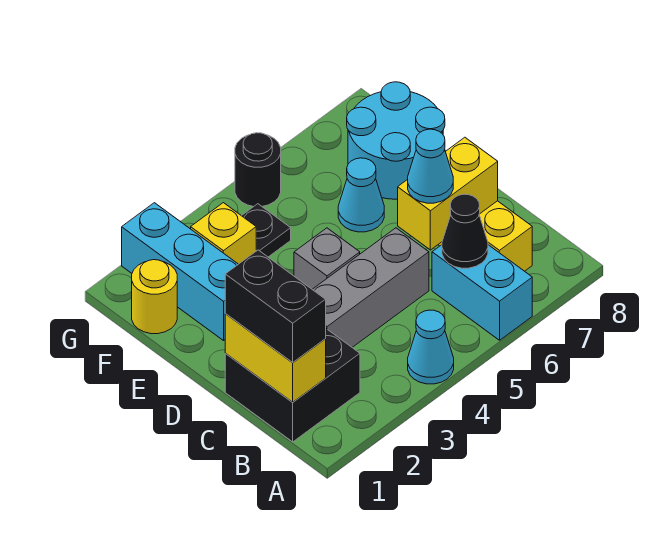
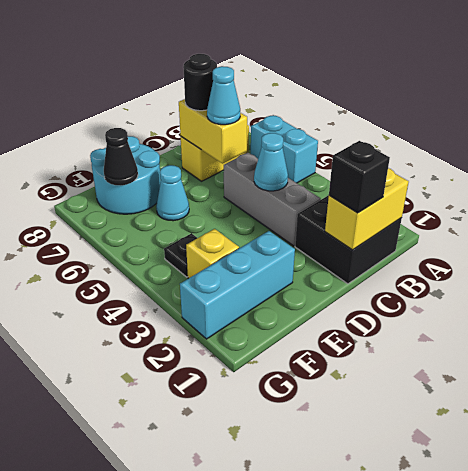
cyan 1x1 cone [408,310,454,384] -> cyan 1x1 cone moved to [254,133,288,191]
cyan 1x2 brick [432,245,532,340] -> cyan 1x2 brick turned to [251,115,318,183]
black 1x2 brick [225,250,326,363] -> black 1x1 brick [329,141,390,213]
black 1x1 cone [442,194,488,268] -> black 1x1 cone moved to [104,128,138,185]
grey 1x1 brick [294,228,360,289] -> none
yellow 1x1 round brick [132,260,177,334] -> none
black 1x1 round brick [235,133,281,207] -> black 1x1 round brick moved to [183,54,217,111]

